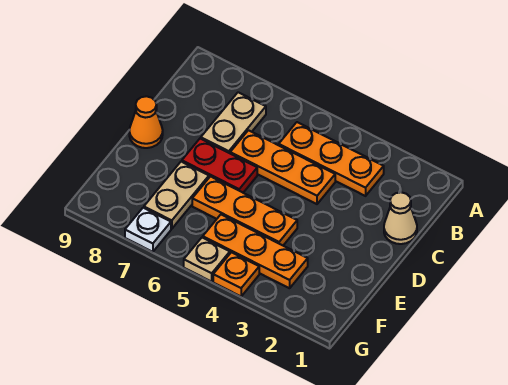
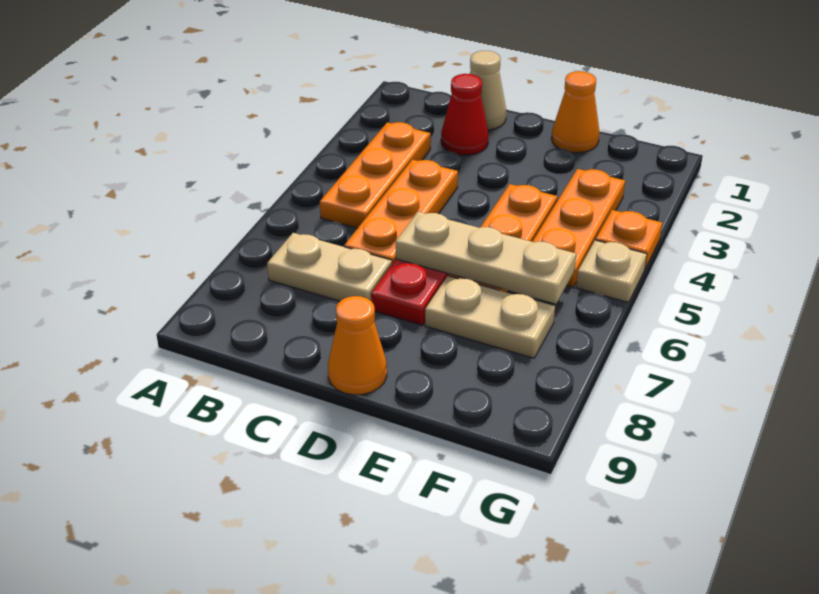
none -> red 1x1 cone [441,74,489,155]
none -> tan 1x3 plate [396,212,576,304]
none -> orange 1x1 cone [551,71,600,153]
white 1x1 plate [125,208,171,252] -> none

